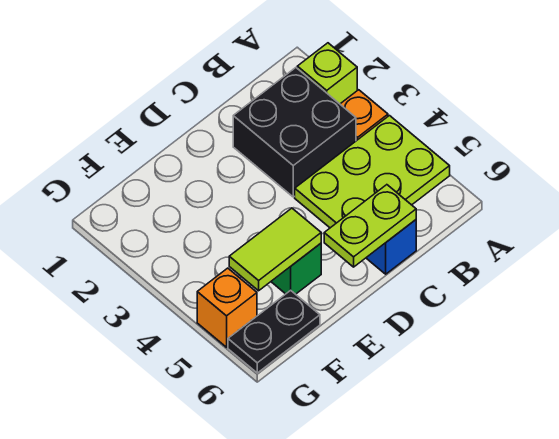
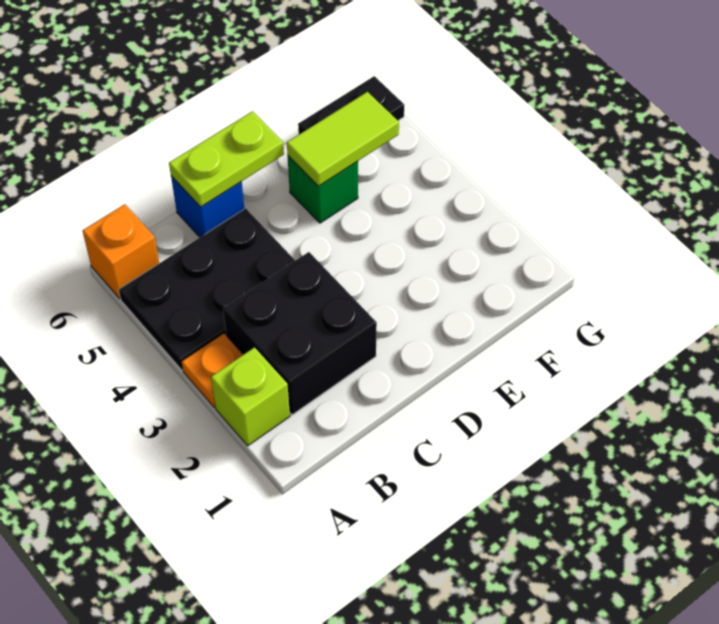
lime 2x3 plate [295,116,450,228] -> black 2x3 plate [119,208,295,370]
orange 1x1 brick [197,268,257,347] -> orange 1x1 brick moved to [83,204,159,299]

